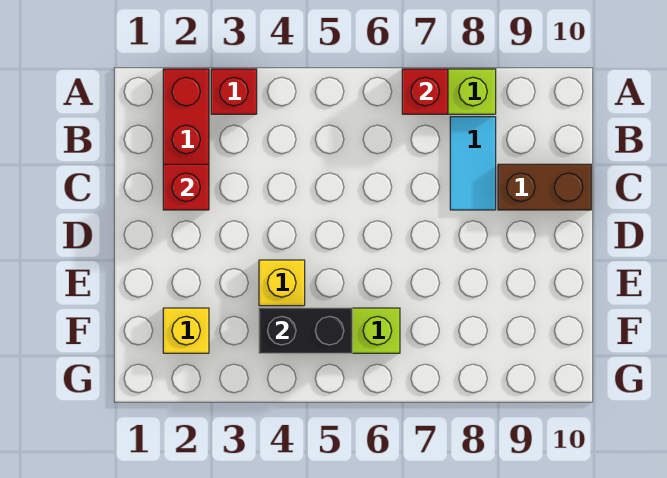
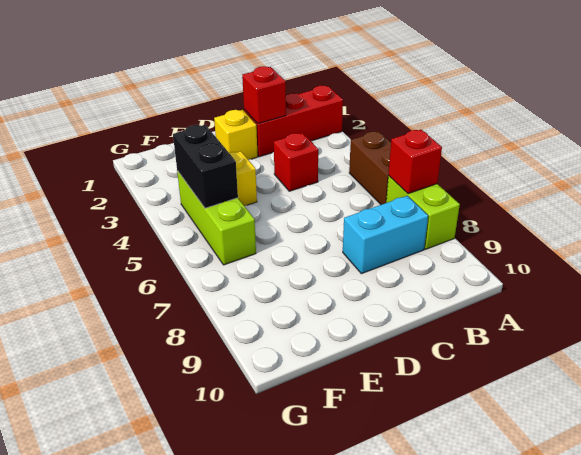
red 1x1 brick [211,69,257,114] -> red 1x1 brick moved to [274,133,318,191]
cyan 1x2 tile [450,117,496,210] -> cyan 1x2 brick [343,196,428,274]
brown 1x2 brick [498,164,591,210] -> brown 1x2 brick moved to [349,131,391,205]
yellow 1x1 brick [163,308,209,353] -> yellow 1x1 brick moved to [214,110,258,160]

